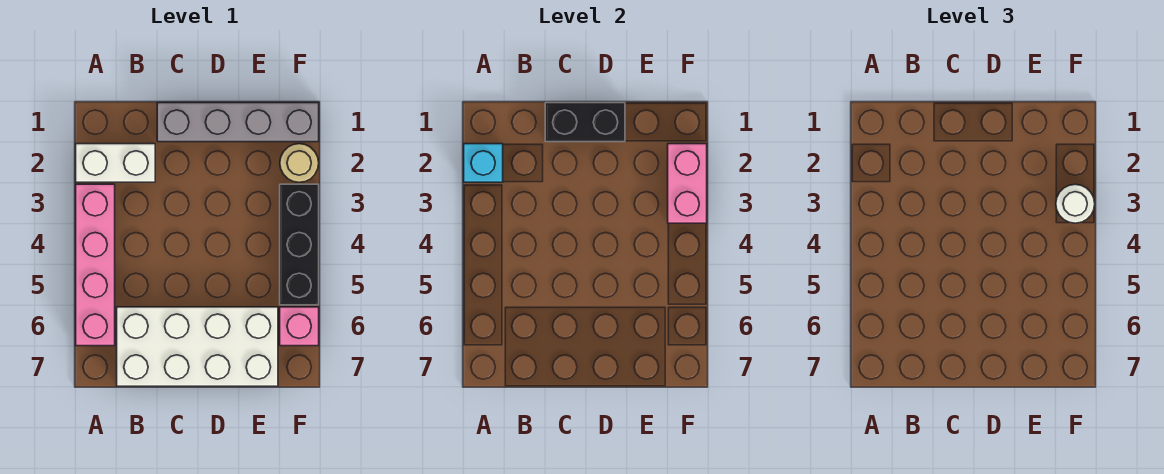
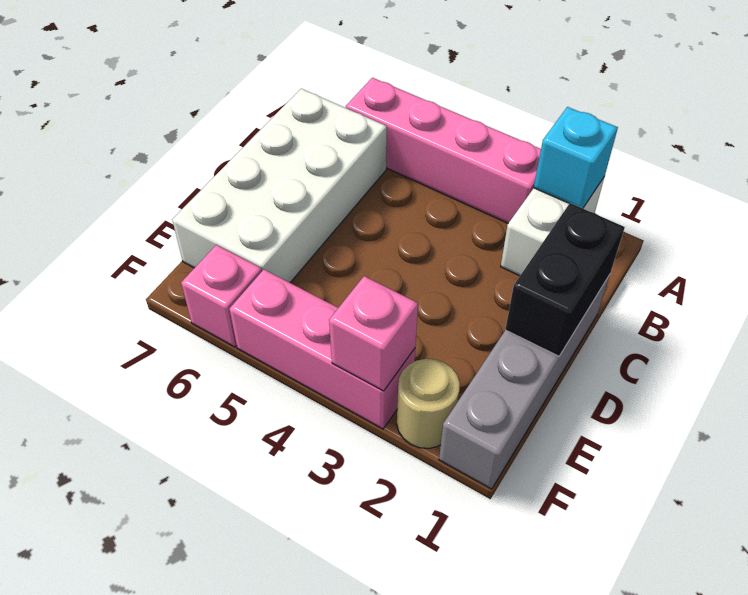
pink 1x2 brick [668,144,707,223] -> pink 1x1 brick [329,276,418,391]
black 1x3 brick [280,184,319,305] -> pink 1x3 brick [230,270,415,429]
white 1x1 round brick [1056,184,1095,223] -> none

